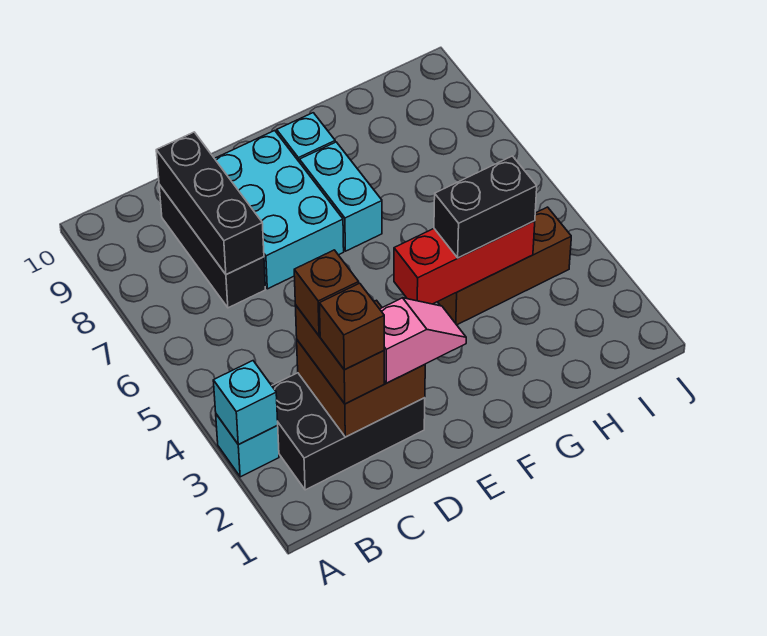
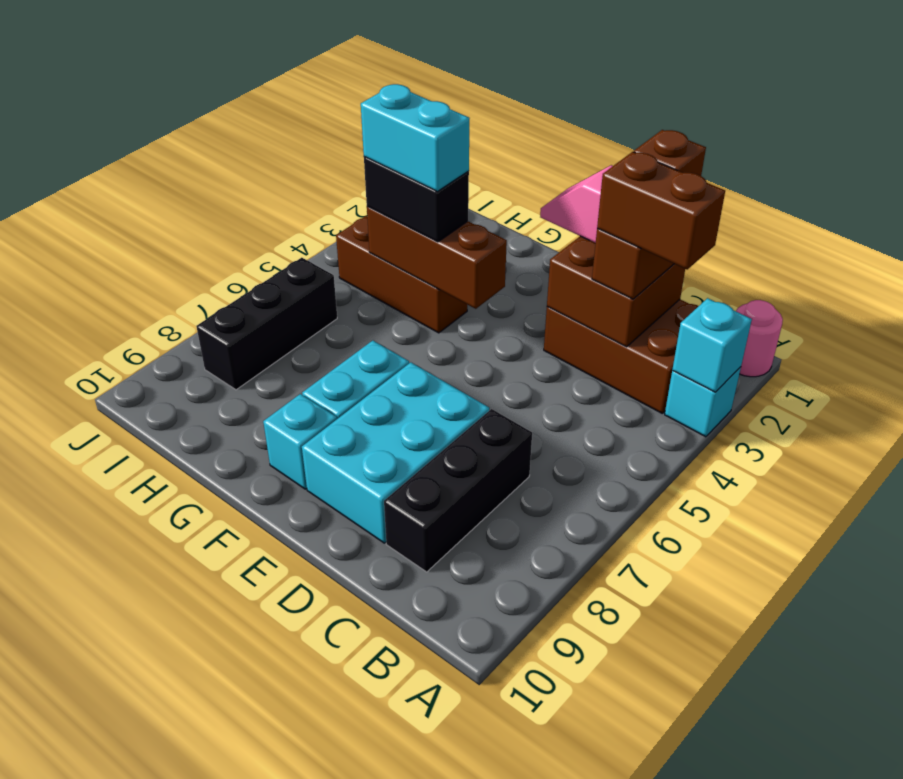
none -> pink 1x1 round brick [736,300,783,377]
black 2x3 brick [272,373,425,490] -> brown 2x3 brick [544,300,698,414]
brown 1x1 brick [294,250,359,336] -> brown 1x2 brick [597,152,725,269]
black 1x3 brick [156,132,264,275] -> black 1x3 brick moved to [196,258,337,390]
red 1x3 brick [394,221,535,304] -> brown 1x3 brick [367,206,507,309]
none -> cyan 1x2 brick [361,84,470,191]

